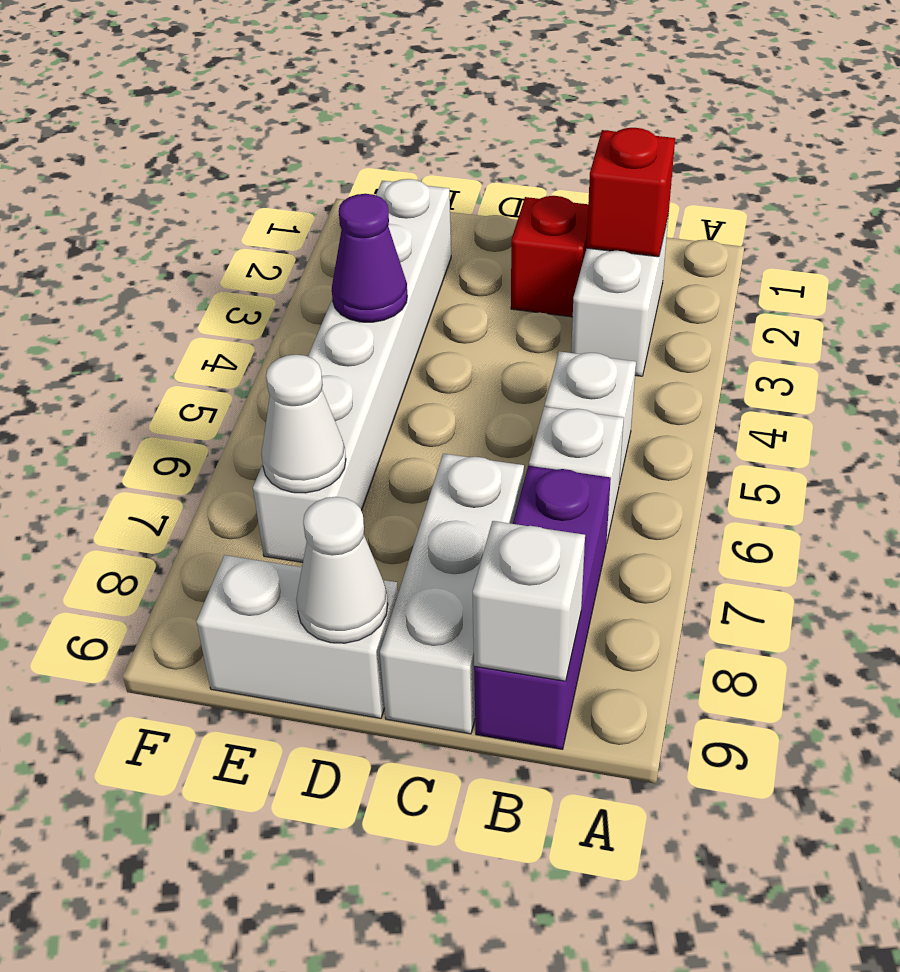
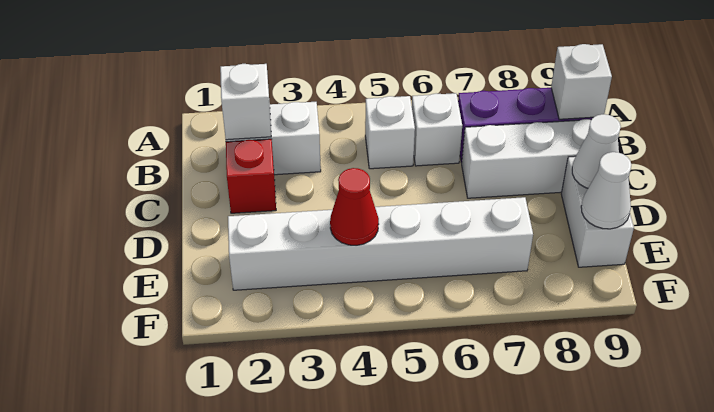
red 1x1 brick [586,128,675,257] -> white 1x1 brick [220,64,271,140]
purple 1x1 cone [332,194,407,322] -> red 1x1 cone [330,168,379,245]
white 1x1 cone [261,355,346,493] -> white 1x1 cone moved to [581,152,631,229]

